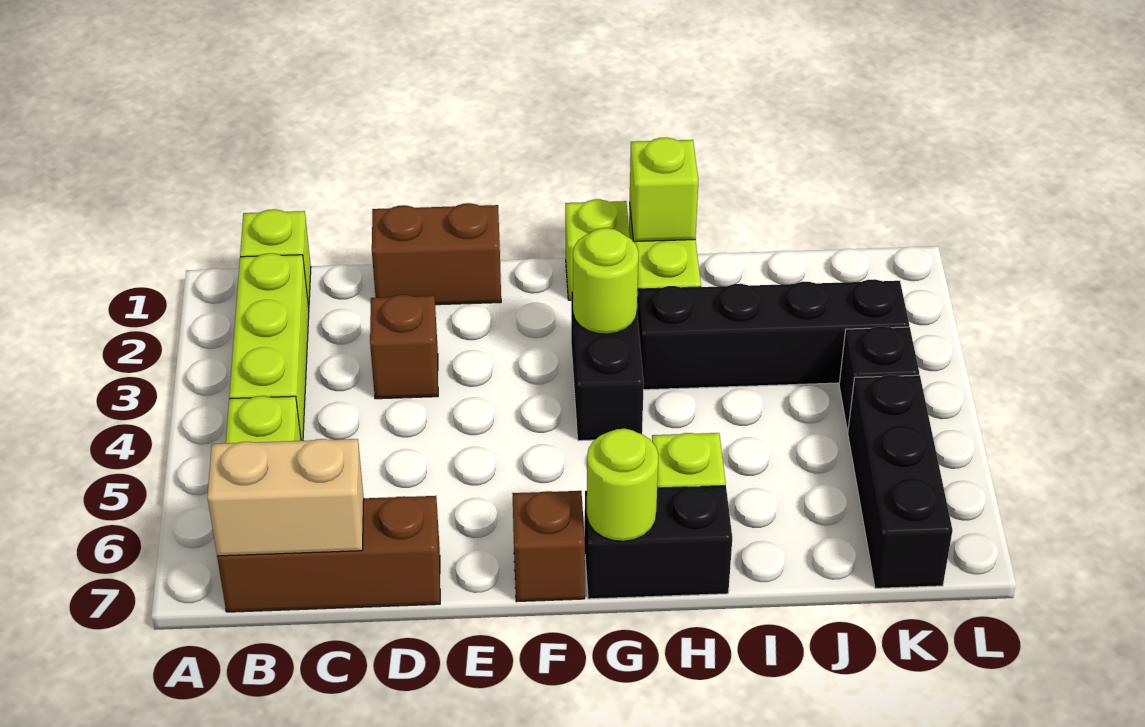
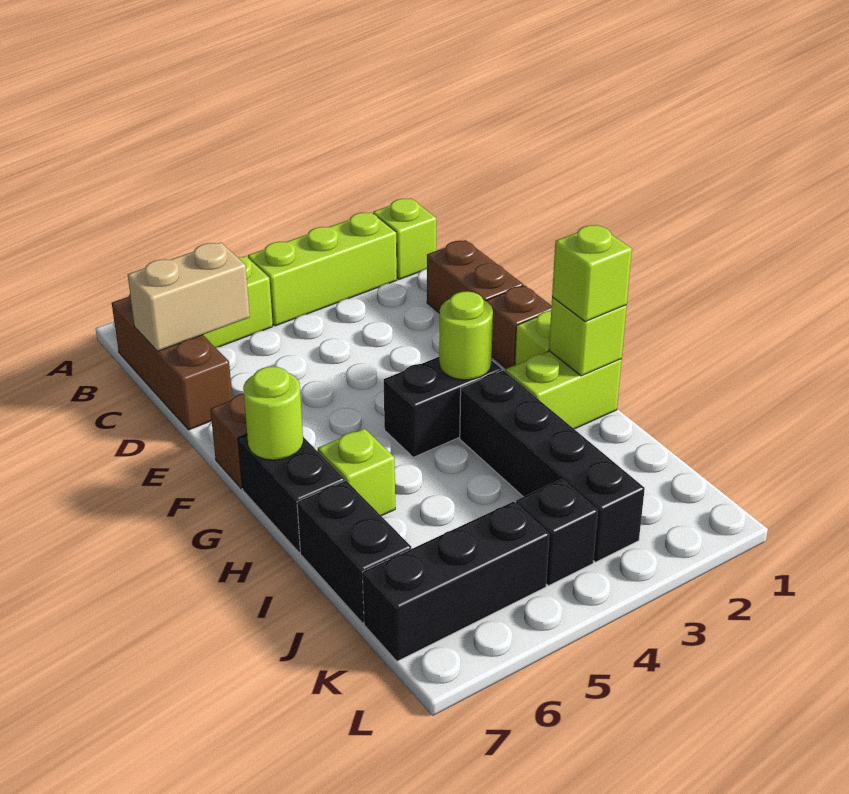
tan 1x2 brick [207,439,364,556] -> tan 1x2 brick turned to [128,242,250,351]
brown 1x1 brick [370,295,438,399] -> brown 1x1 brick moved to [486,285,552,369]
none -> lime 1x1 brick [552,225,632,322]
none -> black 1x2 brick [297,481,411,623]

